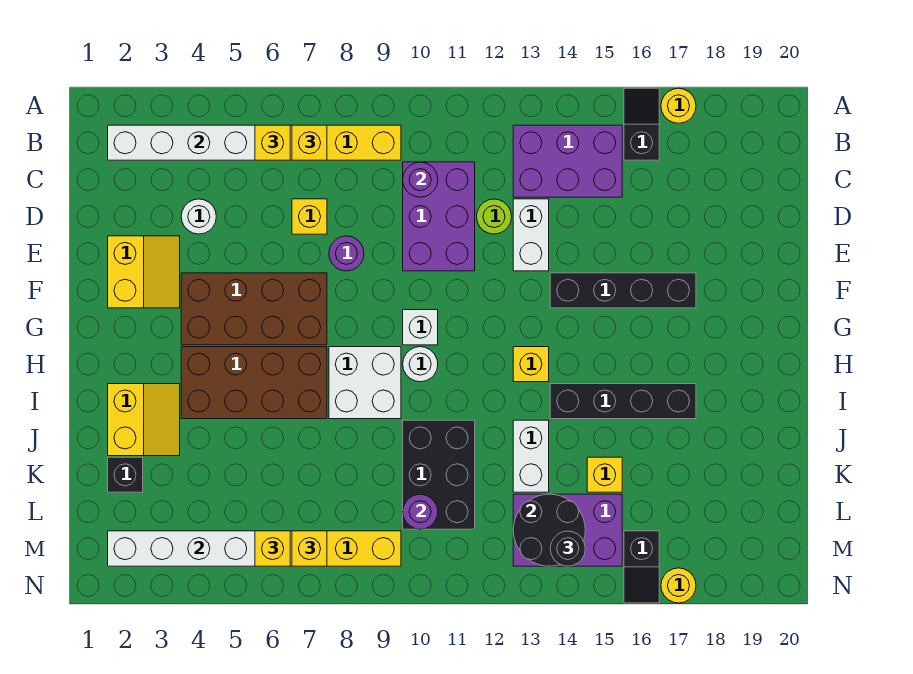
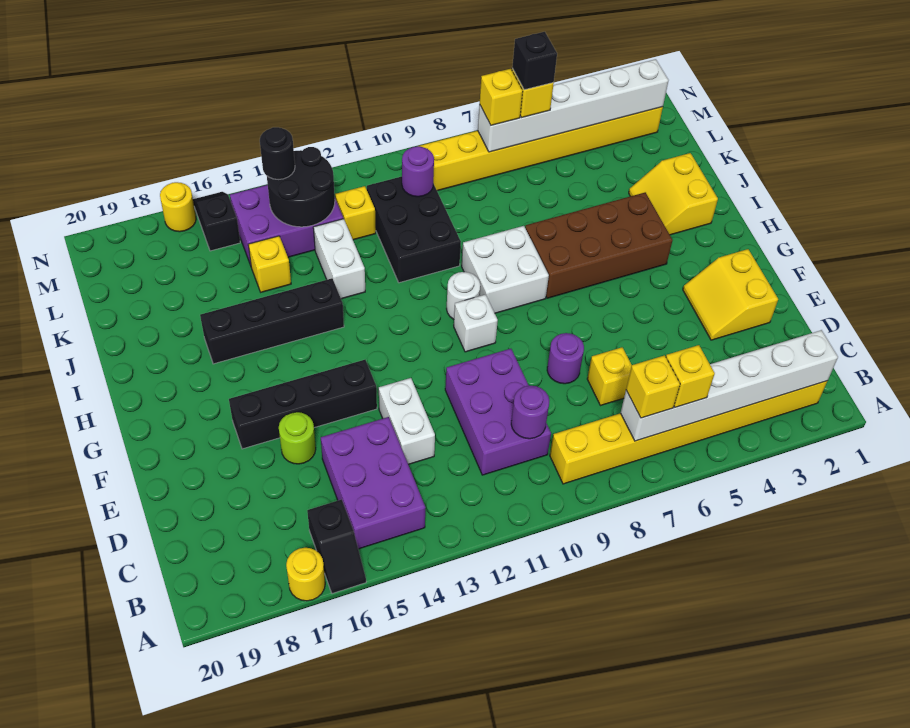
purple 2x3 brick [513,125,622,197] -> purple 2x3 brick turned to [321,417,426,549]
white 1x1 round brick [181,199,216,234] -> none
lime 1x1 round brick [477,199,512,234] -> lime 1x1 round brick moved to [279,412,316,464]
brown 2x4 brick [181,273,327,345] -> none
yellow 1x1 brick [513,347,549,382] -> yellow 1x1 brick moved to [335,186,376,240]
black 1x1 brick [108,457,143,492] -> black 1x1 brick moved to [512,32,557,90]

